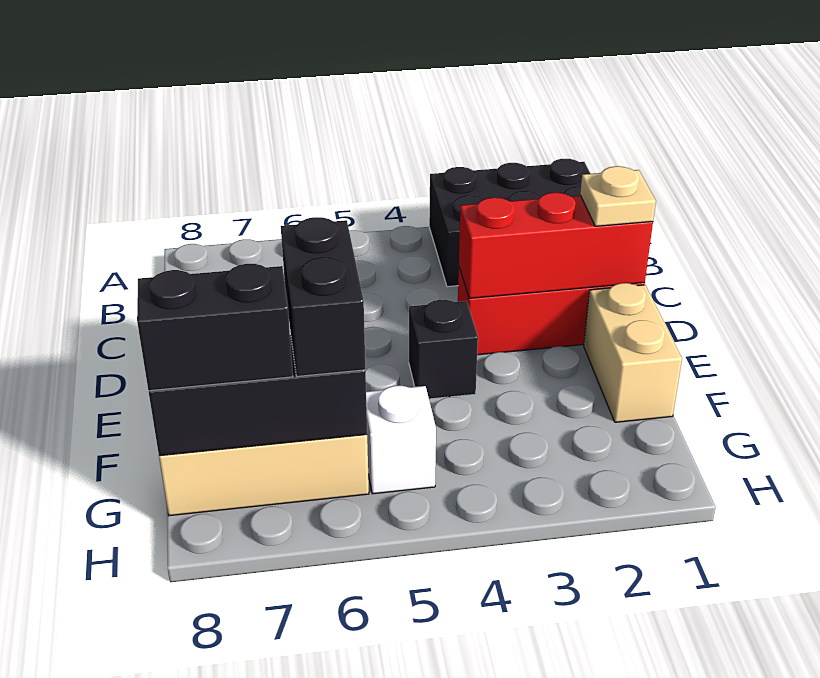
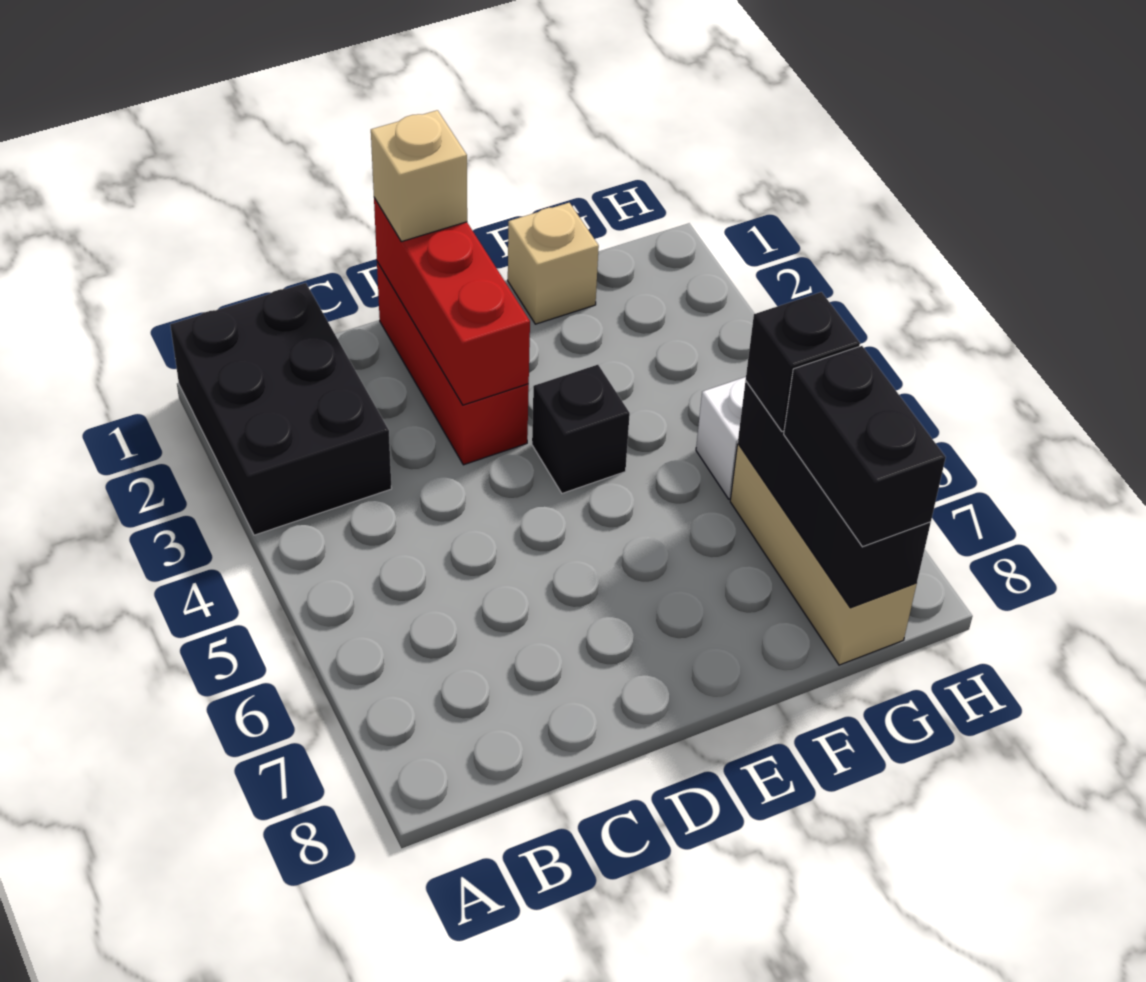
tan 1x1 plate [580,166,656,226] -> tan 1x1 brick [371,110,467,242]
tan 1x2 brick [584,283,682,422] -> tan 1x1 brick [508,203,599,324]
black 1x2 brick [281,217,366,376] -> black 1x1 brick [746,292,860,432]

